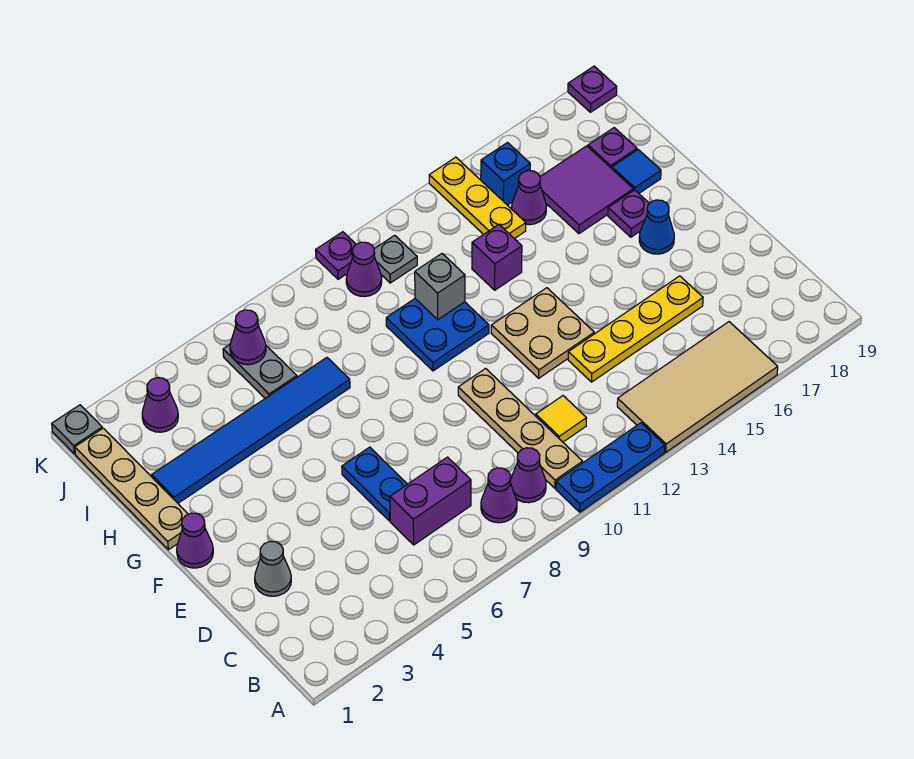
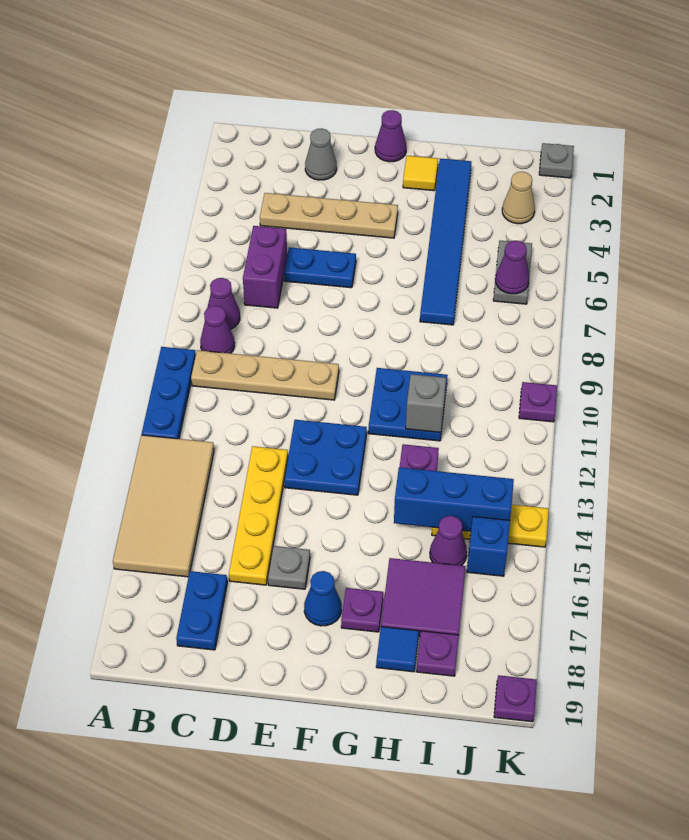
yellow 1x1 tile [536,396,587,442] -> yellow 1x1 tile moved to [403,156,438,191]
none -> blue 1x2 plate [176,571,227,650]
tan 2x2 plate [491,288,594,378] -> blue 2x2 plate [284,420,367,495]
tan 1x4 plate [75,428,188,550] -> tan 1x4 plate moved to [260,193,398,238]
none -> blue 1x3 brick [394,467,514,531]
grey 1x2 plate [223,345,297,398] -> grey 1x2 plate turned to [493,241,532,304]
purple 1x1 cone [142,378,178,432] -> tan 1x1 cone [502,172,535,224]
purple 1x1 cone [346,242,382,296] -> none
grey 1x1 plate [374,235,417,283] -> grey 1x1 plate moved to [268,546,310,589]

